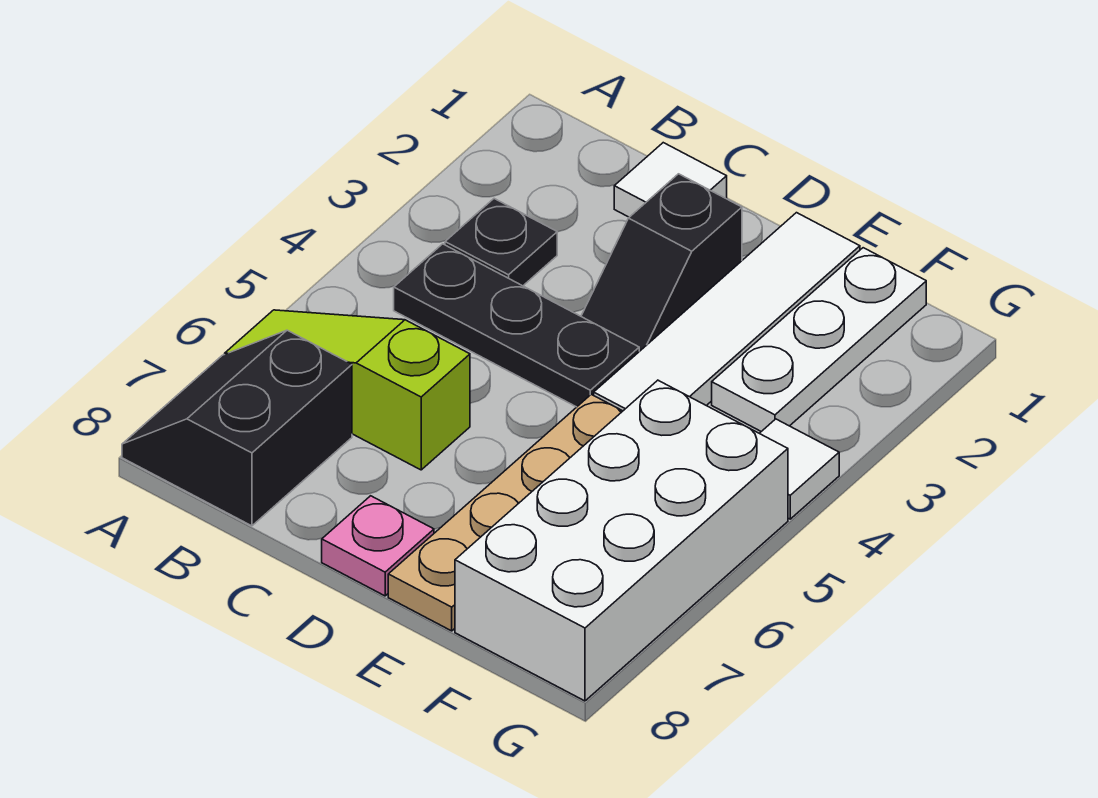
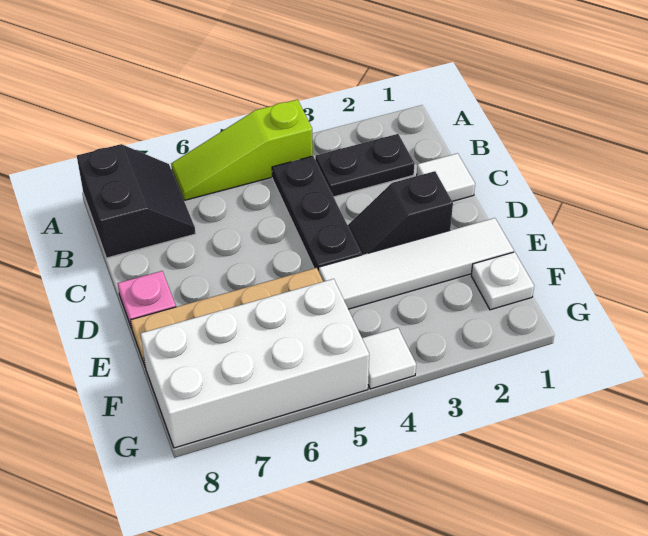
lime 1x3 slope [225,310,470,470] -> lime 1x3 slope turned to [171,100,313,200]
black 2x2 slope [122,330,352,526] -> black 2x2 slope turned to [77,144,196,258]
black 1x1 plate [445,199,557,286] -> black 1x2 plate [315,134,415,197]
white 1x3 plate [712,248,926,431] -> white 1x1 plate [471,252,534,310]

